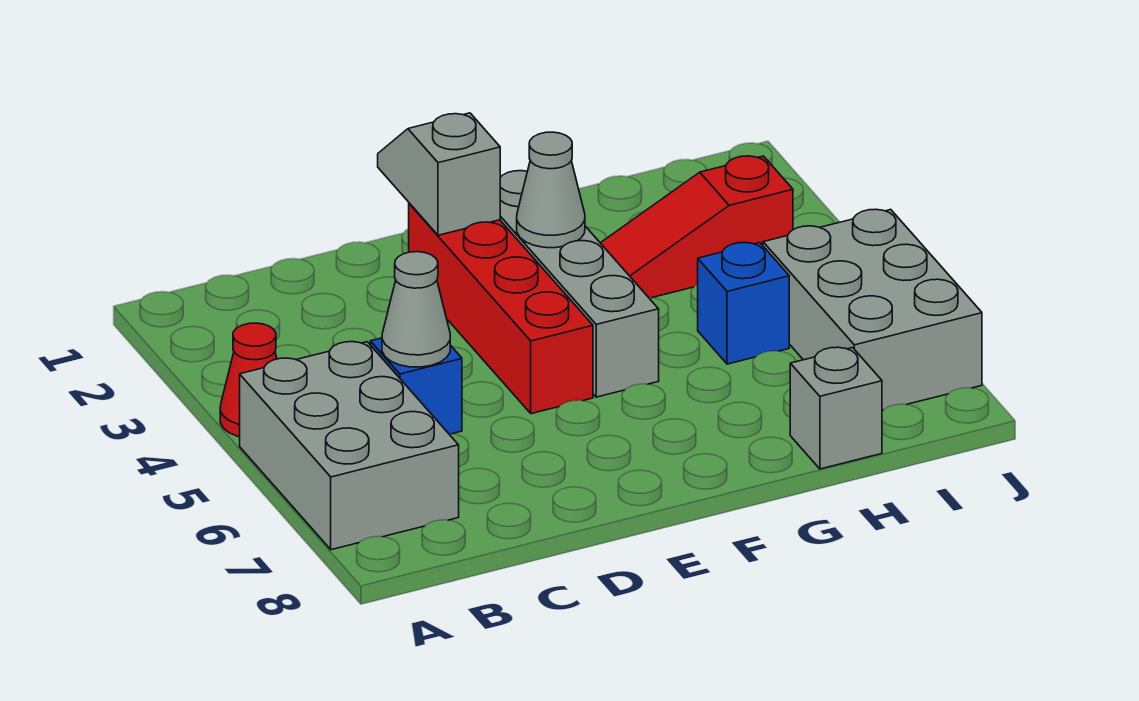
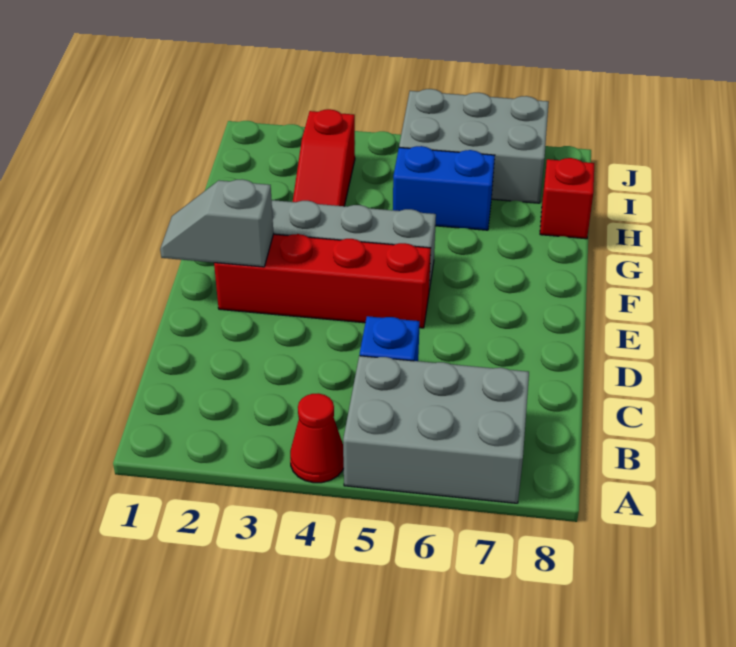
grey 1x1 cone [382,252,450,367] -> none
grey 1x1 cone [517,132,585,248] -> none
blue 1x1 brick [698,243,789,364] -> blue 1x2 brick [393,146,495,230]
grey 1x1 brick [790,347,882,469] -> red 1x1 brick [540,158,594,239]

